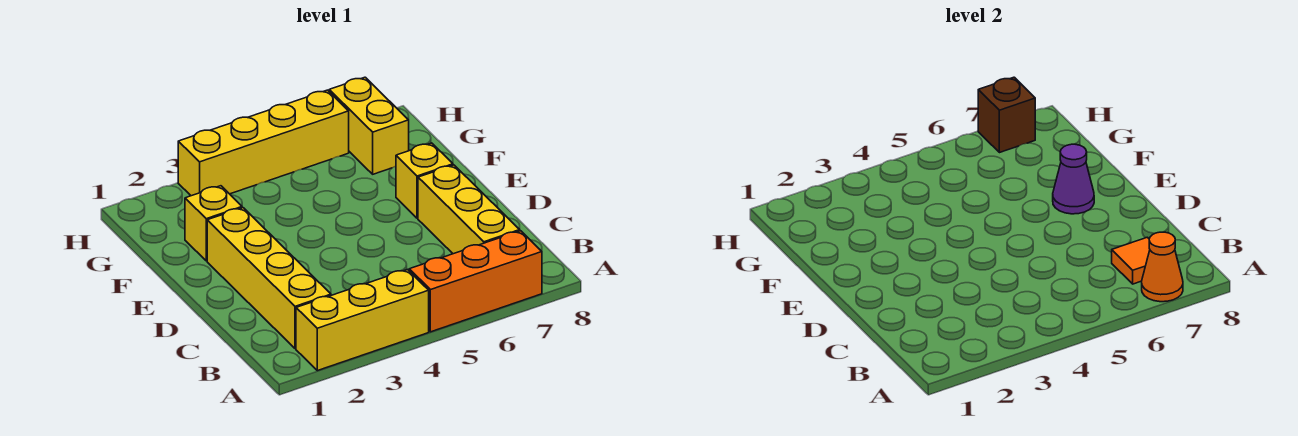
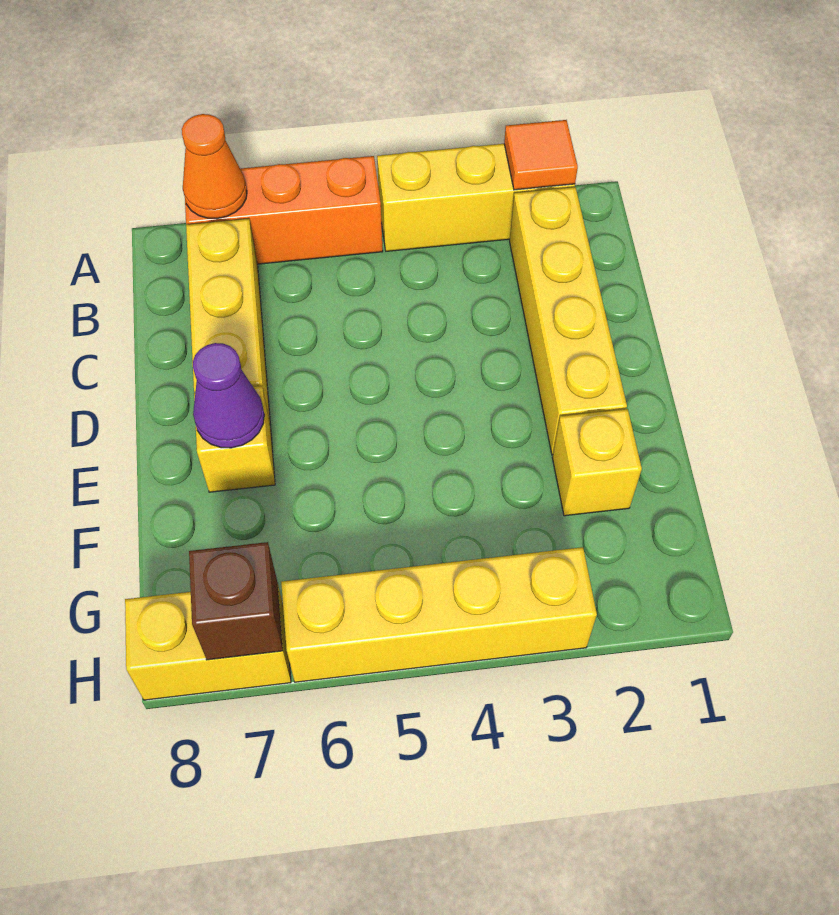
orange 1x1 tile [1112,237,1150,284] -> orange 1x1 tile moved to [504,120,578,190]
yellow 1x2 brick [329,77,409,174] -> yellow 1x2 brick turned to [125,586,291,700]

